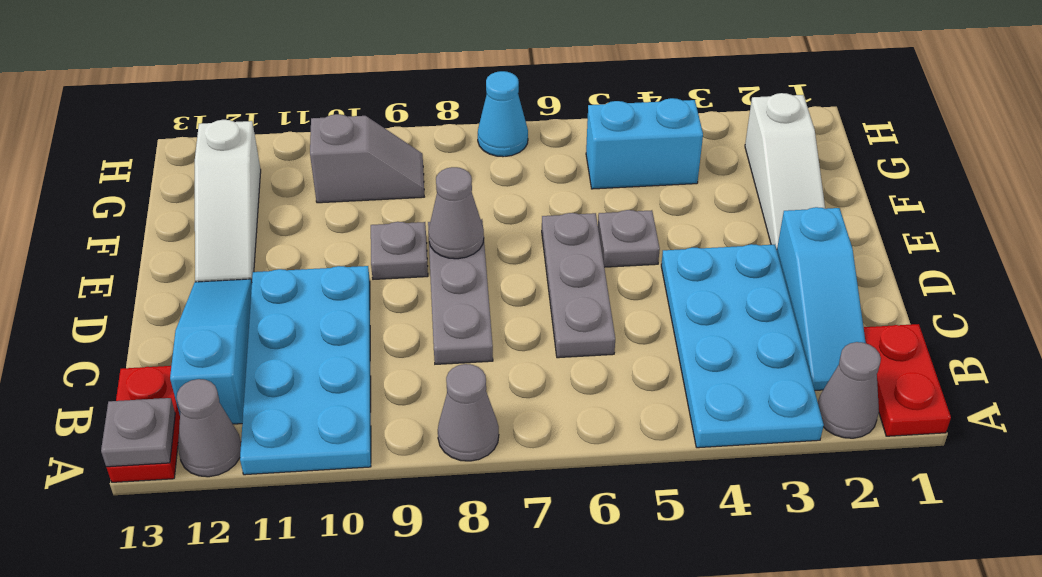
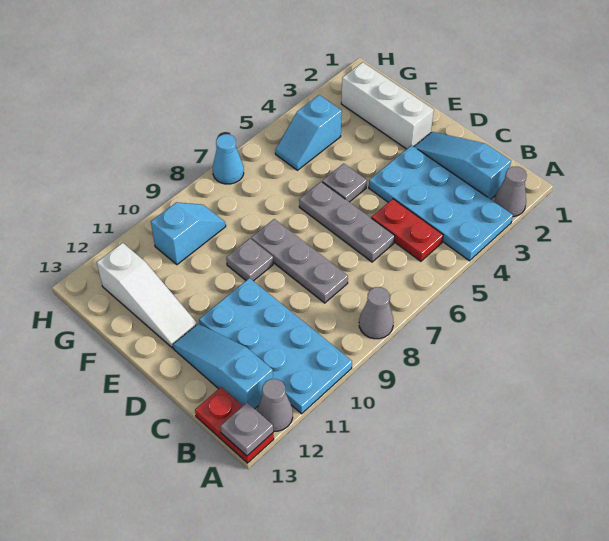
red 1x2 plate [864,324,951,436] -> red 1x2 plate moved to [371,199,443,261]
cyan 1x3 slope [777,207,866,390] -> cyan 1x3 slope turned to [414,132,511,199]
white 1x3 slope [745,93,825,249] -> white 1x3 brick [341,62,434,149]
grey 1x1 cone [428,167,484,259] -> none
cyan 1x2 brick [586,98,703,189] -> cyan 1x2 slope [275,95,342,170]
grey 1x2 slope [310,114,424,203] -> cyan 1x2 slope [151,202,226,265]

